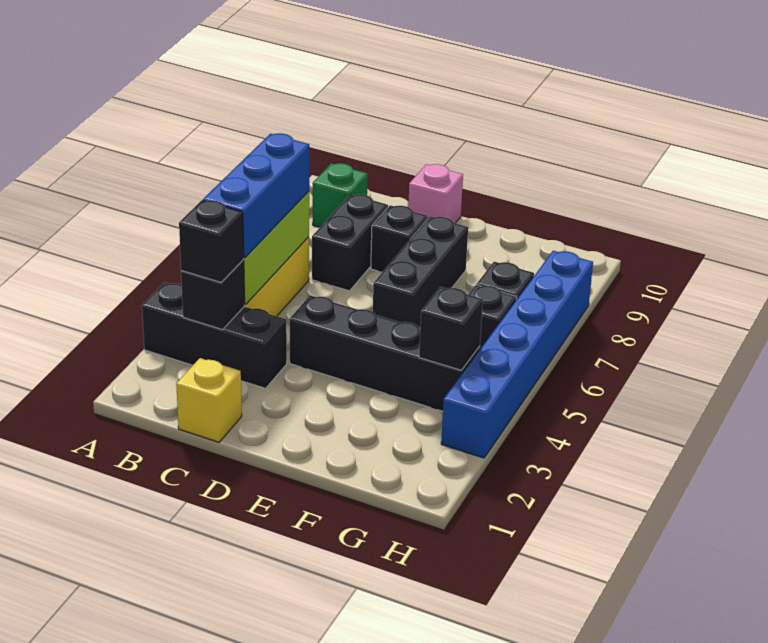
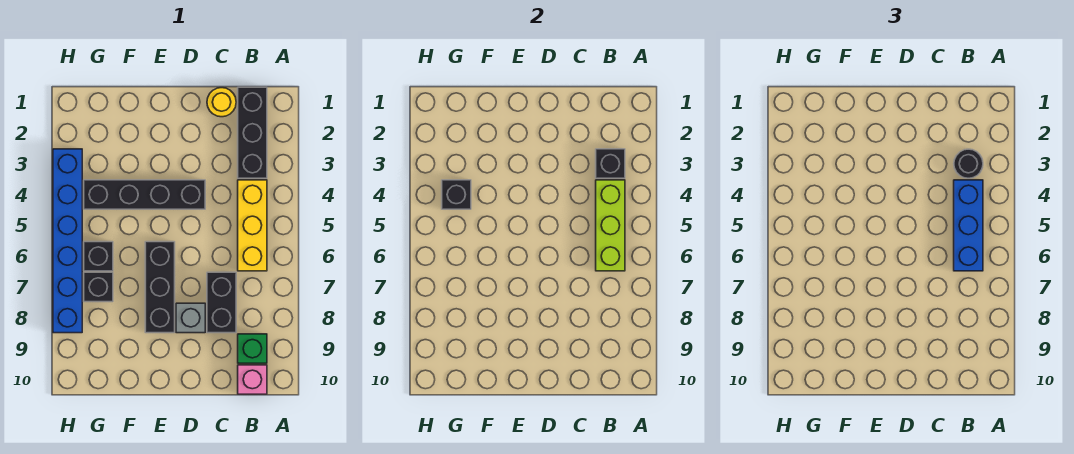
black 1x3 brick [142,282,287,388] -> black 1x3 brick turned to [238,87,267,178]
black 1x1 brick [179,200,244,282] -> black 1x1 round brick [954,149,983,178]
yellow 1x1 brick [176,358,242,442] -> yellow 1x1 round brick [207,88,236,117]
black 1x1 brick [371,205,428,272] -> grey 1x1 brick [176,303,205,333]
pink 1x1 brick [408,164,463,223] -> pink 1x1 brick moved to [238,365,267,394]

